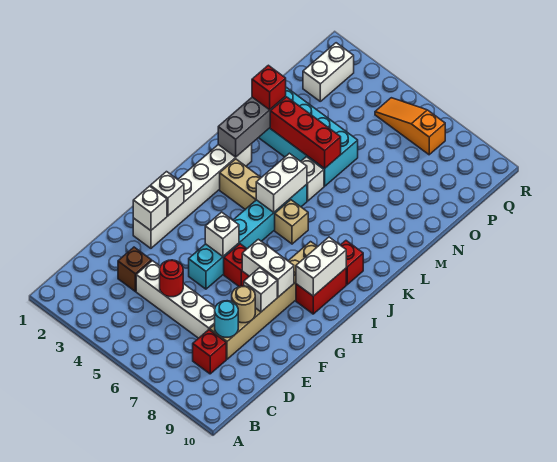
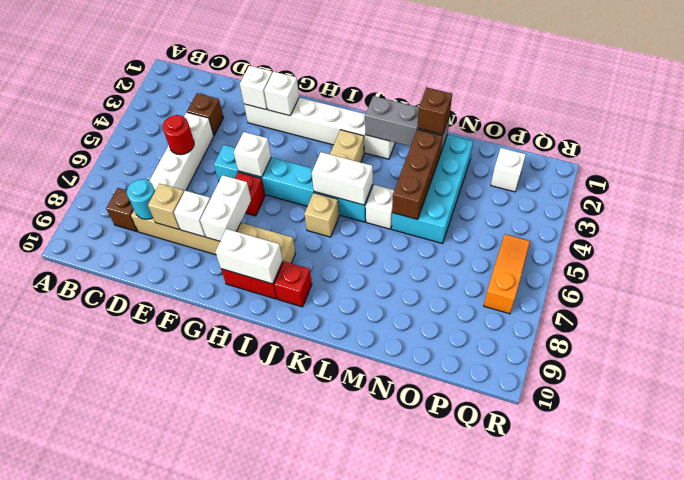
red 1x1 brick [193,330,226,374] -> brown 1x1 brick [106,188,138,232]
tan 1x1 round brick [232,286,255,323] -> tan 1x1 brick [148,183,184,229]
red 1x1 brick [252,65,286,110] -> brown 1x1 brick [417,88,452,134]
red 1x3 brick [270,97,341,168] -> brown 1x3 brick [392,130,442,220]
white 1x2 brick [303,43,354,101] -> white 1x1 brick [491,148,526,192]

